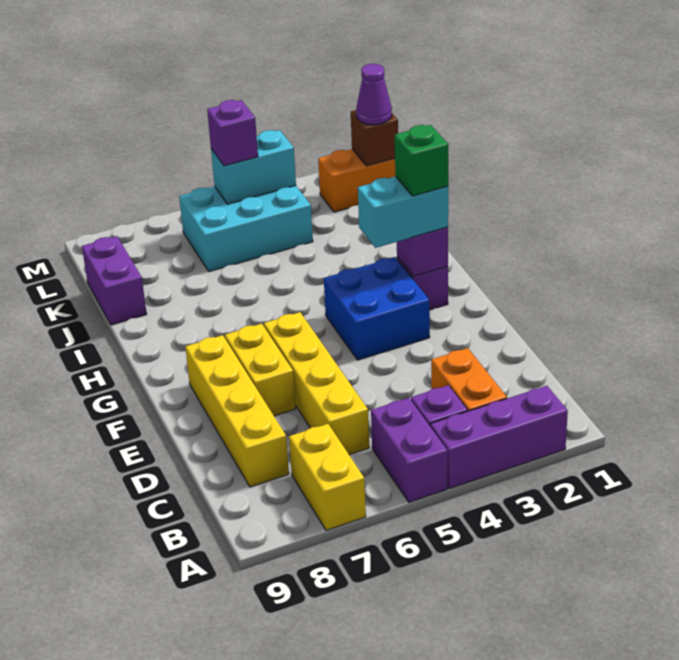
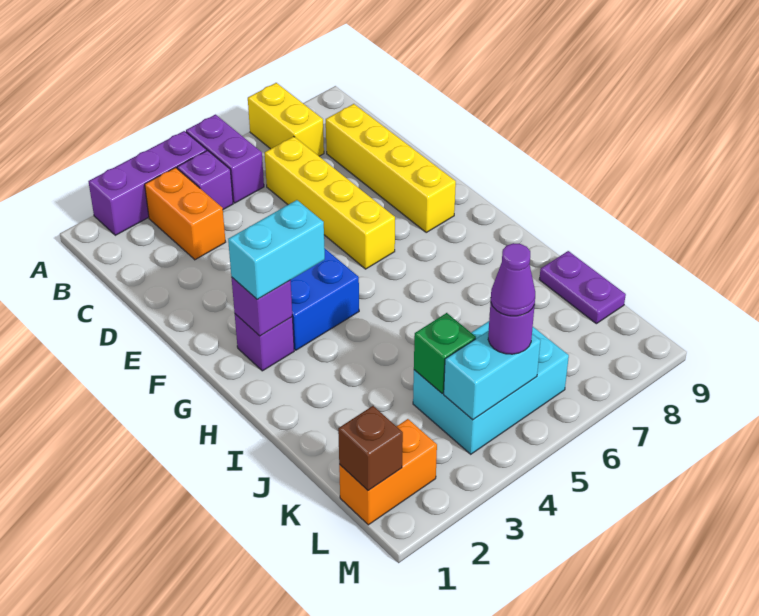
yellow 1x2 brick [225,324,296,416] -> none
green 1x1 brick [395,125,448,196] -> green 1x1 brick moved to [414,313,476,393]
purple 1x2 brick [82,236,147,325] -> purple 1x2 plate [539,251,626,324]
purple 1x1 cone [356,64,392,125] -> purple 1x1 cone moved to [491,243,535,316]
purple 1x1 brick [207,100,258,166] -> purple 1x1 round brick [488,302,535,354]

